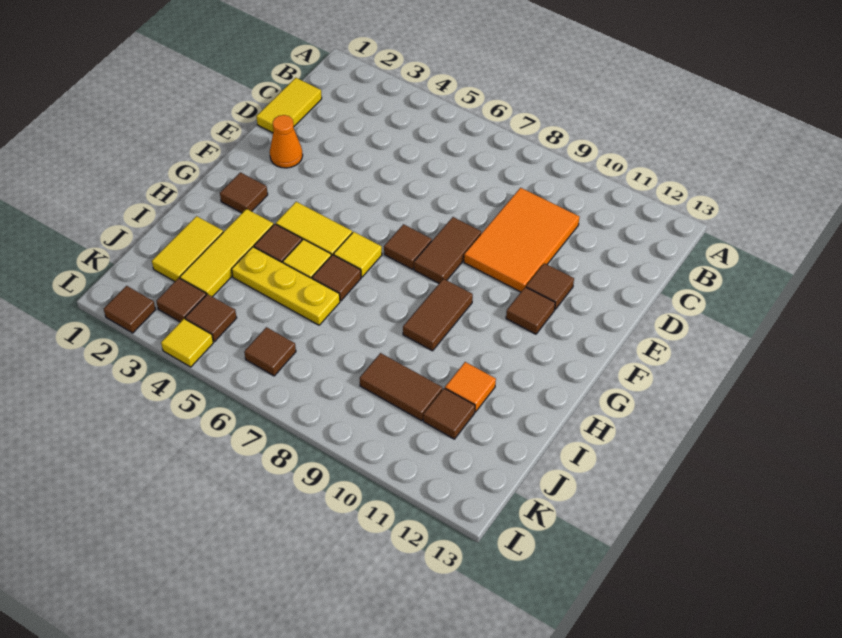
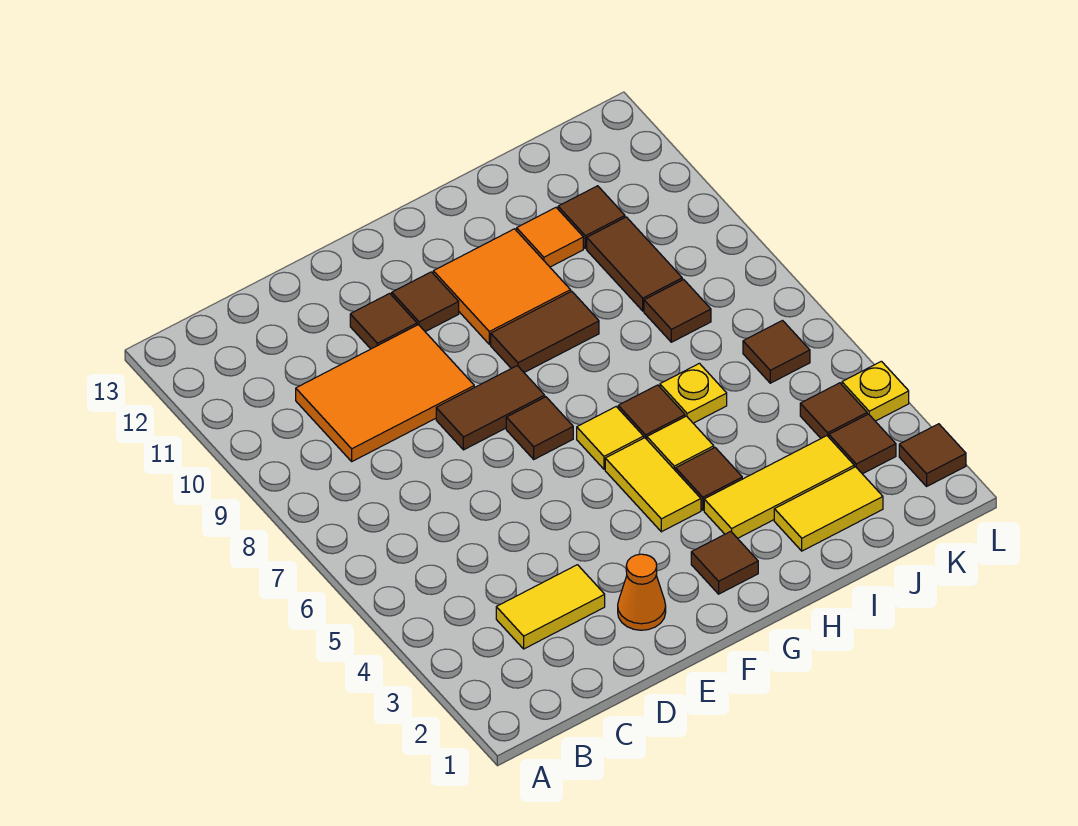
yellow 1x2 tile [256,78,322,133] -> yellow 1x2 tile moved to [496,565,605,649]
none -> orange 2x2 tile [433,229,571,344]
yellow 1x3 plate [232,247,340,325] -> yellow 1x1 plate [660,363,727,423]
none -> brown 1x1 tile [644,280,711,342]
yellow 1x1 tile [161,319,213,367] -> yellow 1x1 plate [842,361,909,421]

